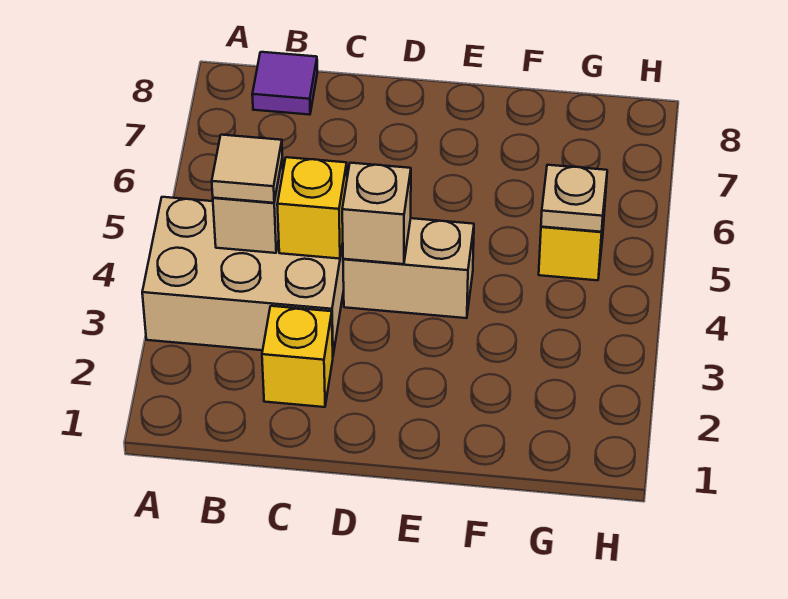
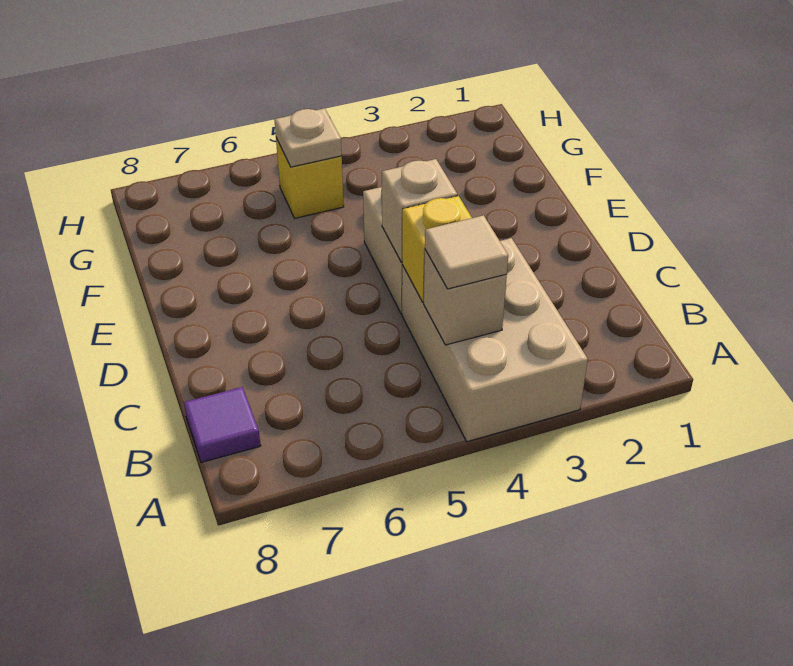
yellow 1x1 brick [262,306,333,407] -> none

